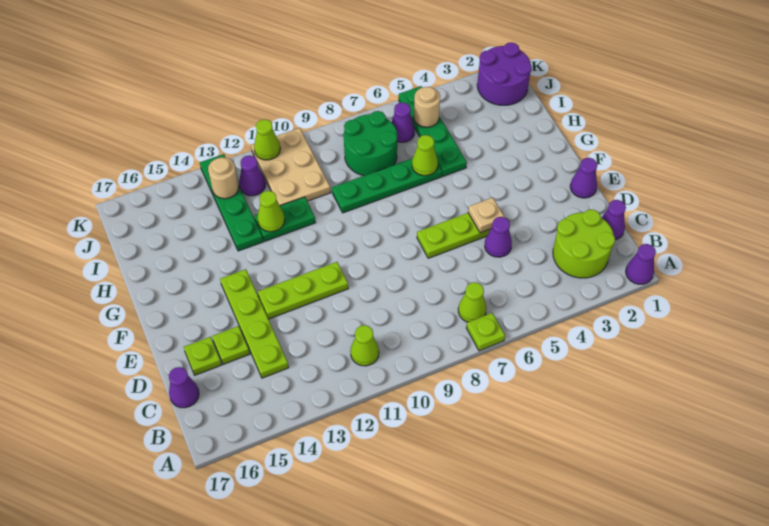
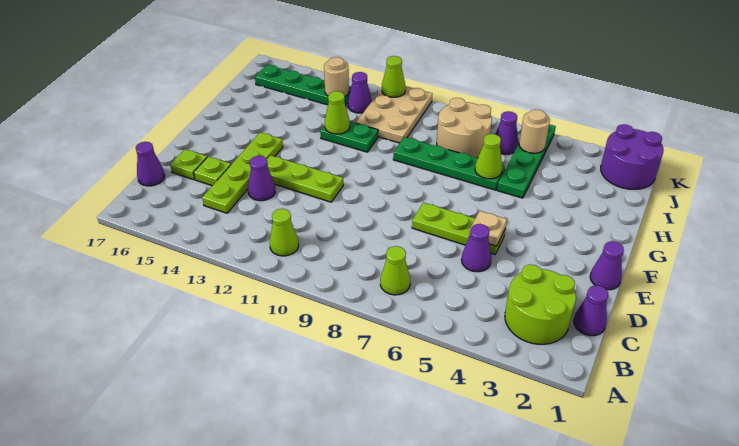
purple 1x1 cone [626,244,656,284] -> purple 1x1 cone moved to [248,156,275,201]
lime 1x1 plate [466,313,505,351] -> none
green 1x4 plate [200,154,263,251] -> green 1x4 plate turned to [255,65,351,106]
green 2x2 round brick [344,111,397,176] -> tan 2x2 round brick [437,98,492,158]

